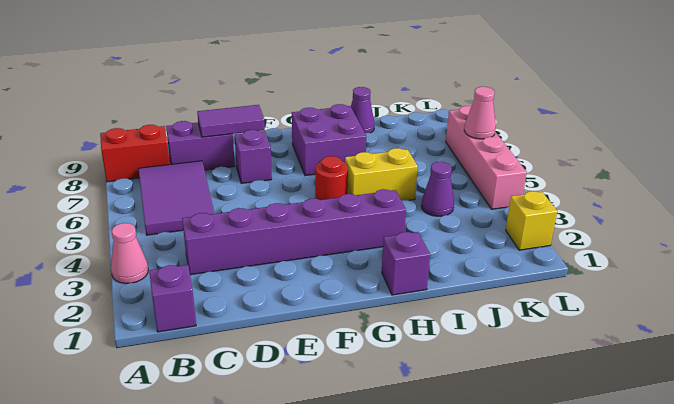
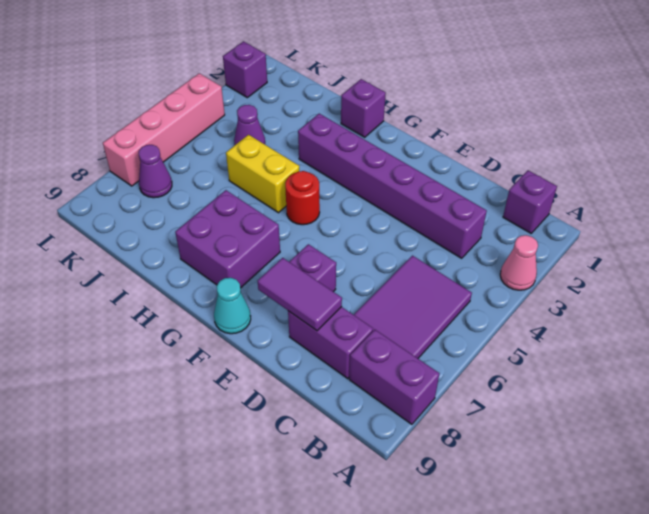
red 1x2 brick [100,125,170,182] -> purple 1x2 brick [349,329,439,424]
none -> cyan 1x1 cone [214,278,251,334]
purple 1x1 cone [351,87,375,133] -> purple 1x1 cone moved to [139,145,172,198]
yellow 1x1 brick [506,191,557,250] -> purple 1x1 brick [223,41,267,98]
pink 1x1 cone [464,87,496,139] -> none

